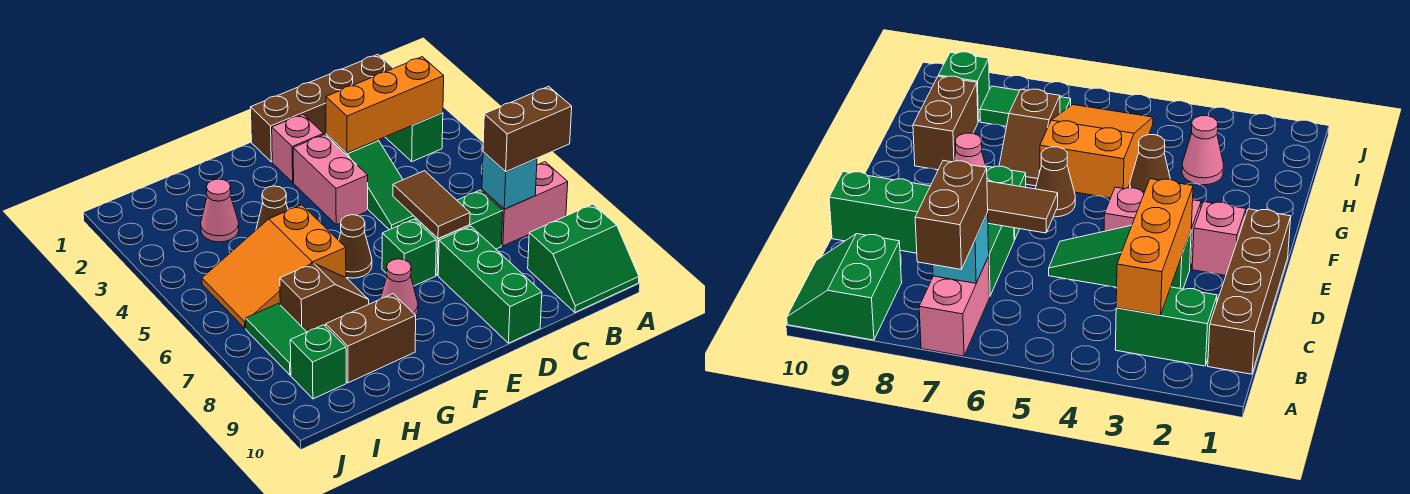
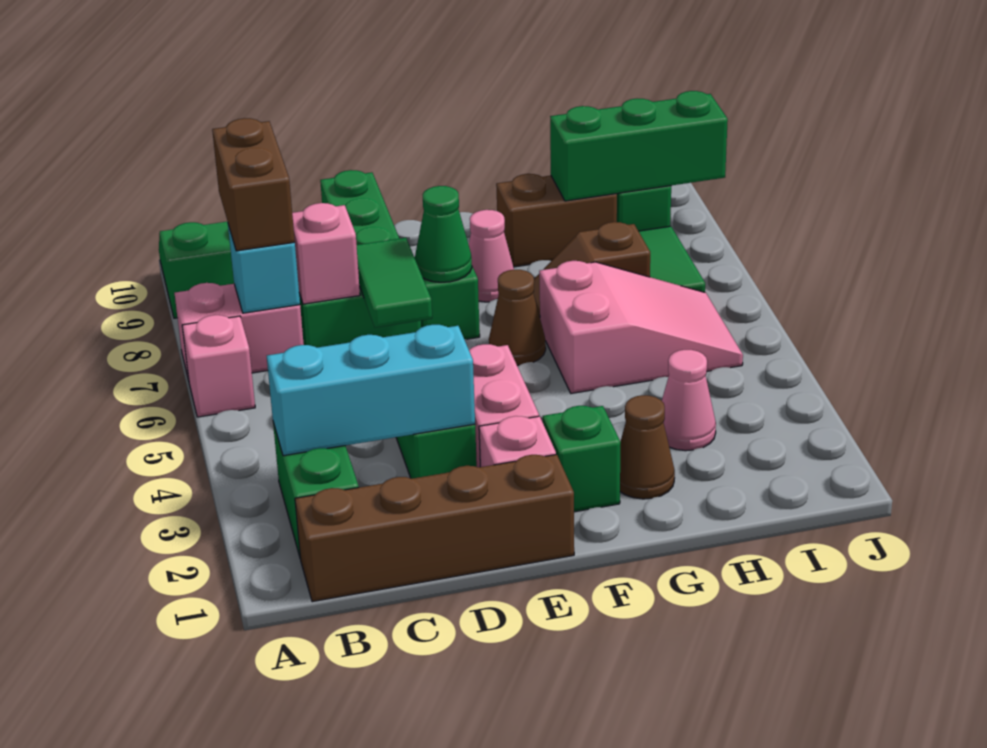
none -> pink 1x1 brick [182,315,255,417]
brown 1x2 brick [483,86,572,172] -> brown 1x2 brick turned to [212,118,295,251]
orange 1x3 brick [326,57,444,153] -> cyan 1x3 brick [267,325,475,456]
none -> pink 1x1 brick [292,203,360,304]
brown 1x2 tile [393,171,470,238] -> green 1x2 tile [357,238,432,328]
none -> green 1x1 cone [415,186,472,282]
none -> green 1x1 brick [543,406,620,512]
brown 1x1 cone [256,186,288,230] -> brown 1x1 cone moved to [620,395,675,499]
orange 2x3 slope [202,205,346,328] -> pink 2x3 slope [539,261,743,393]
none -> green 1x3 brick [550,91,728,201]

